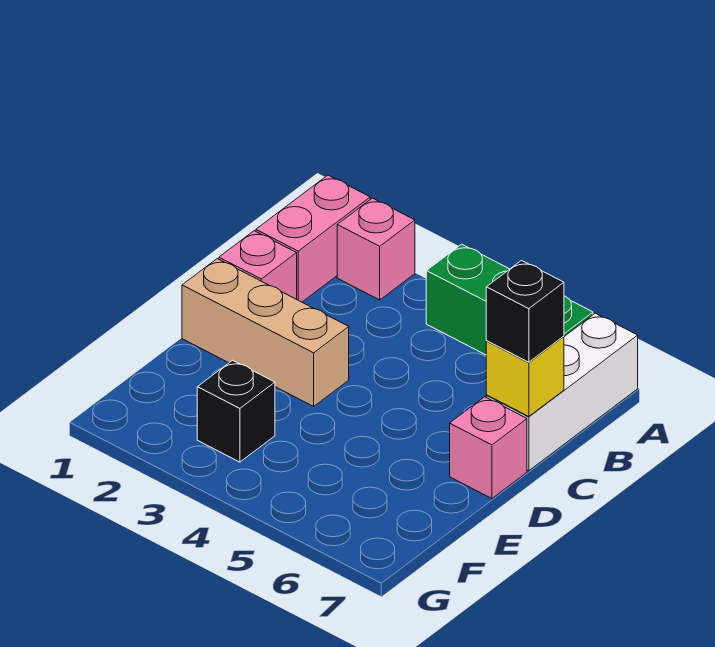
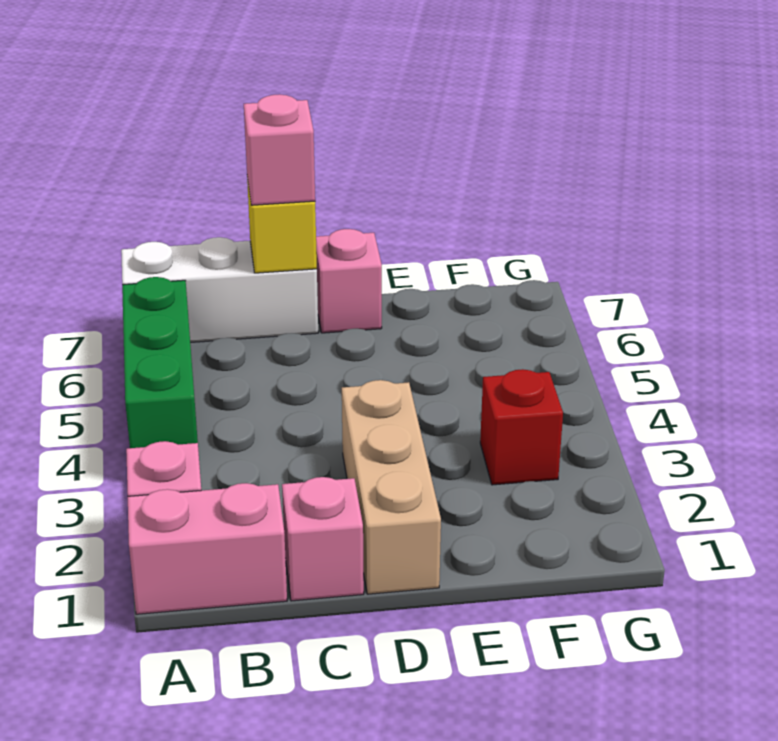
black 1x1 brick [486,260,564,362] -> pink 1x1 brick [244,94,315,205]
black 1x1 brick [197,360,275,462] -> red 1x1 brick [480,369,563,485]

